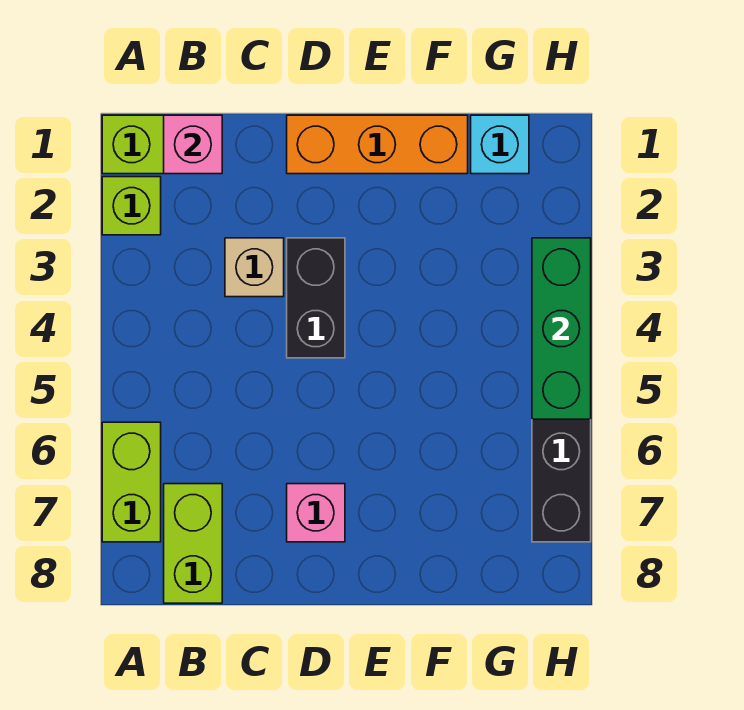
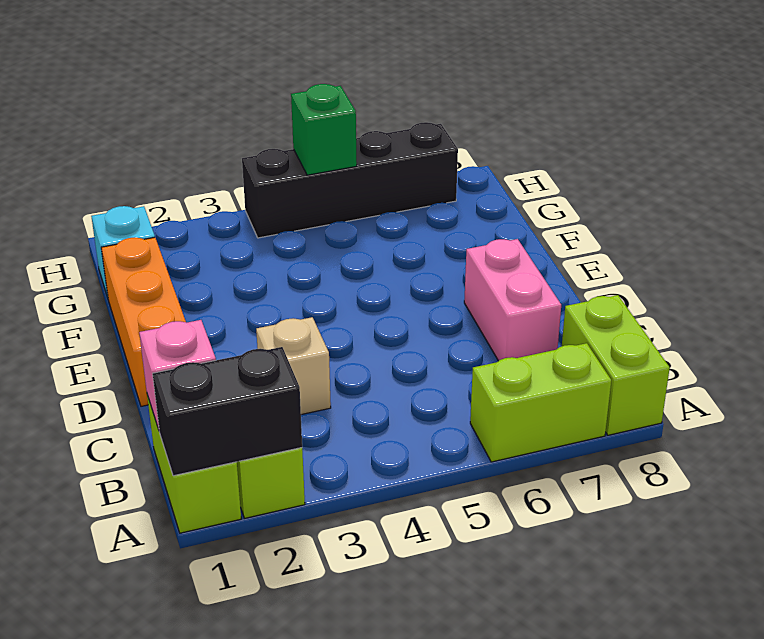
lime 1x2 brick [164,484,222,603] -> lime 1x2 brick turned to [562,295,670,435]
black 1x2 brick [287,238,345,358] -> black 1x2 brick moved to [153,347,302,476]
pink 1x1 brick [287,484,345,542] -> pink 1x2 brick [464,239,561,361]
green 1x3 brick [532,238,591,419] -> green 1x1 brick [291,84,357,175]

